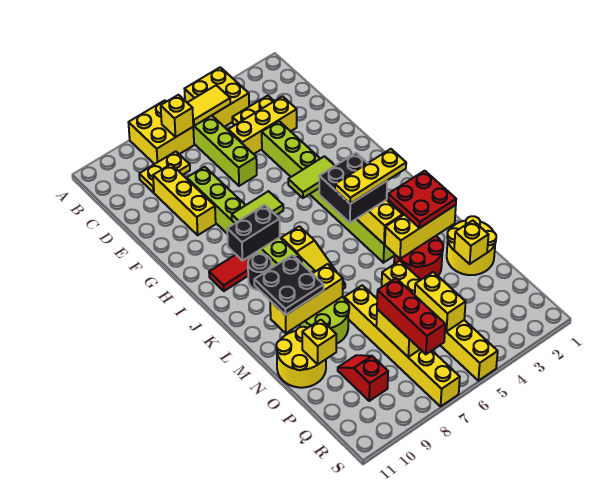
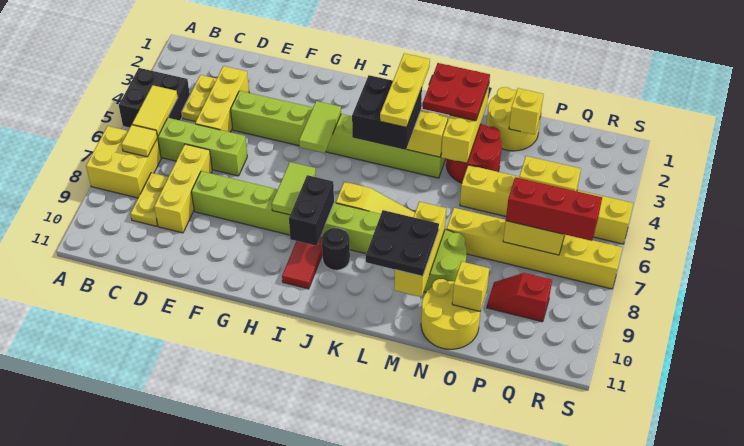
yellow 2x2 brick [185,67,249,127] -> black 2x2 brick [119,68,190,128]
yellow 1x1 brick [161,95,193,137] -> yellow 1x1 tile [121,125,158,157]
yellow 1x3 brick [153,164,216,235] -> yellow 1x3 brick turned to [154,144,212,233]

